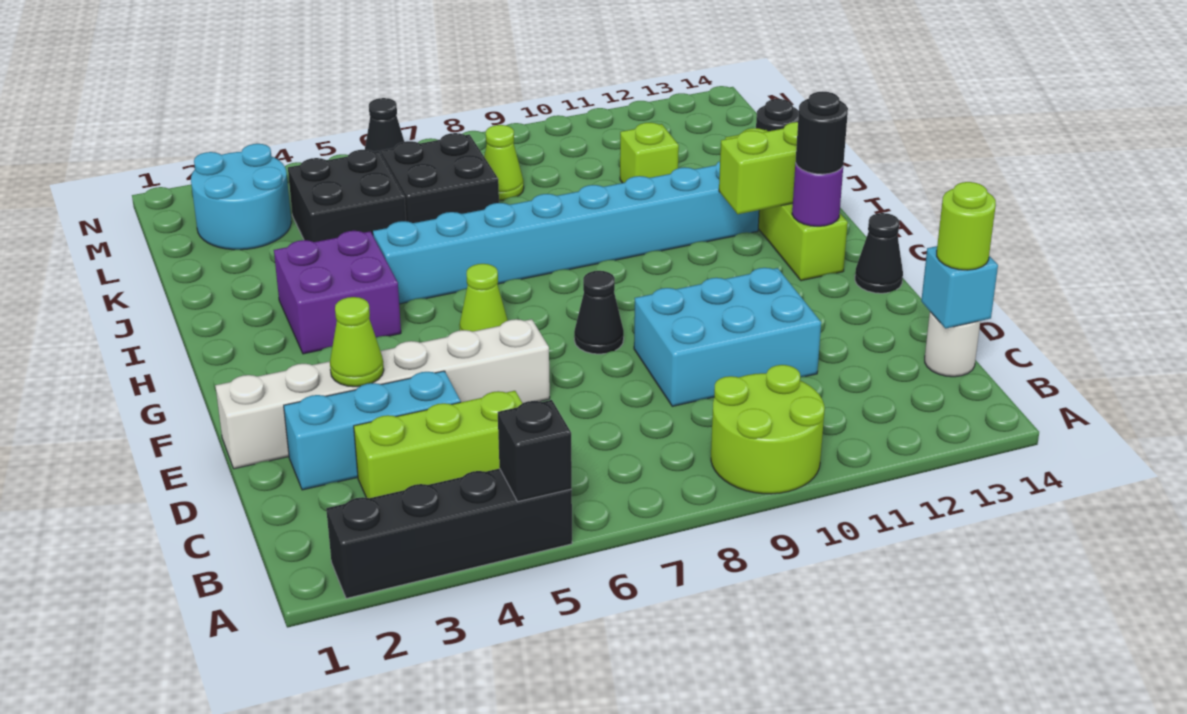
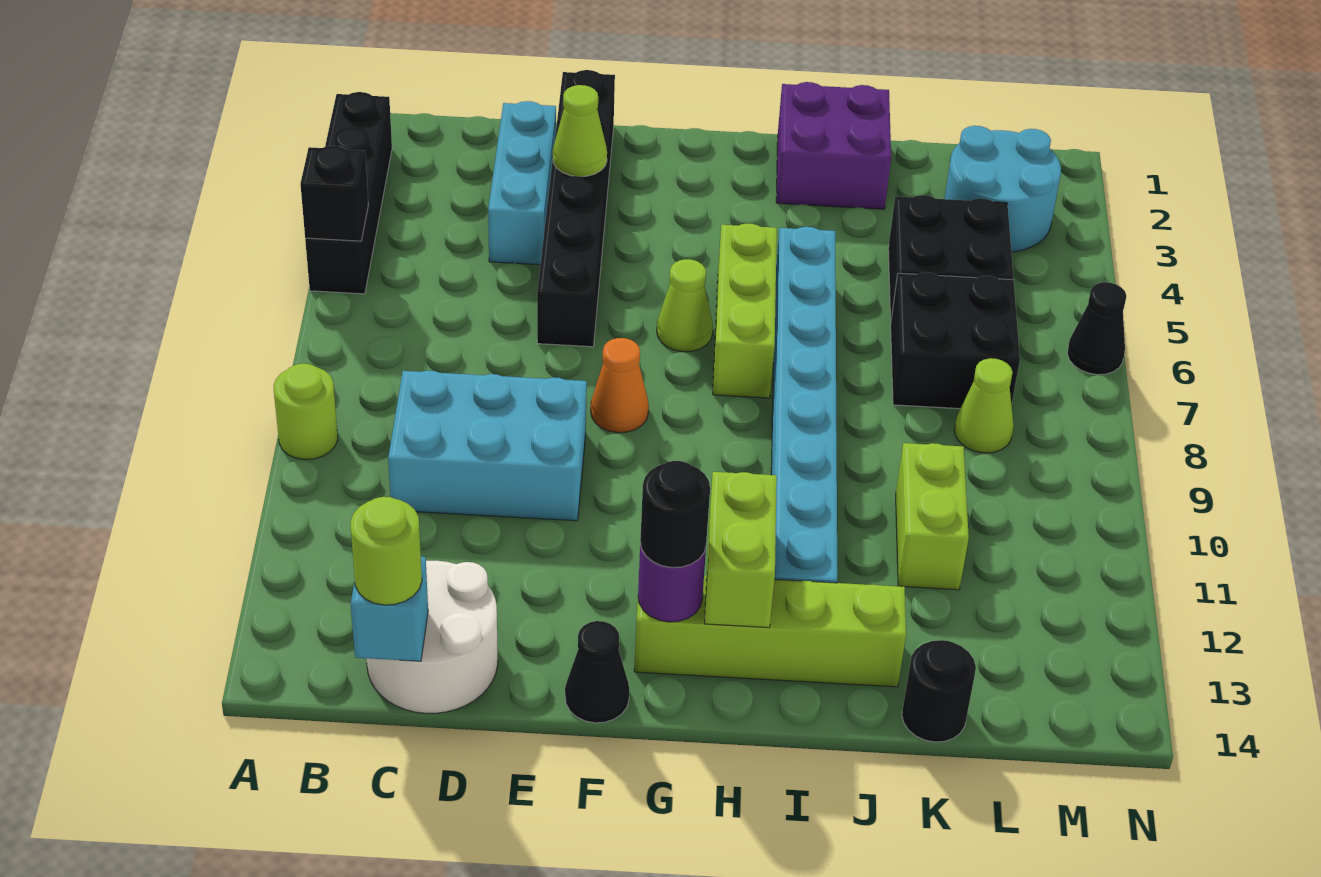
lime 2x2 round brick [711,365,825,494] -> lime 1x1 round brick [274,364,338,460]
lime 1x3 brick [354,391,522,498] -> lime 1x3 brick moved to [713,223,777,398]
white 1x1 round brick [925,312,980,377] -> white 2x2 round brick [366,561,498,713]
cyan 2x3 brick [634,268,821,406] -> cyan 2x3 brick turned to [388,371,587,521]
white 1x6 brick [215,319,550,469] -> black 1x6 brick [537,70,615,347]
black 1x1 cone [574,271,624,354] -> orange 1x1 cone [591,338,649,433]
purple 2x2 brick [274,231,401,354] -> purple 2x2 brick moved to [776,82,891,209]
lime 1x1 brick [620,123,679,183] -> lime 1x2 brick [896,443,969,590]

